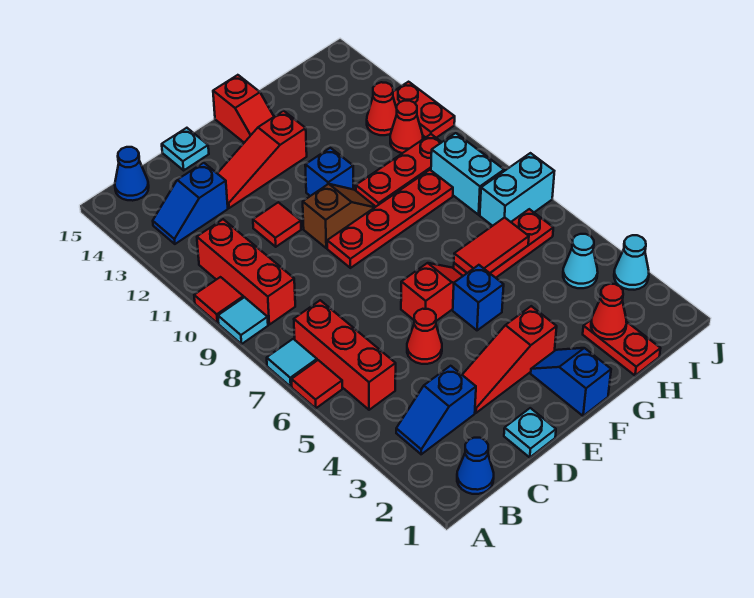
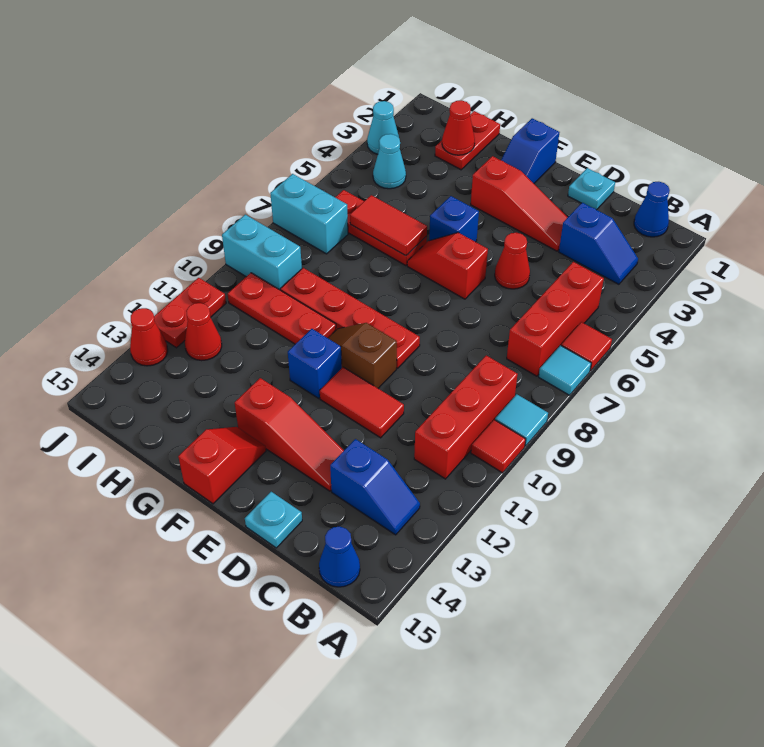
red 1x1 tile [253,202,301,247] -> red 1x2 tile [320,367,404,438]
cyan 1x2 brick [431,133,504,215] -> cyan 1x2 brick turned to [222,215,302,290]
red 1x1 cone [390,101,423,153] -> red 1x1 cone moved to [130,308,168,366]

